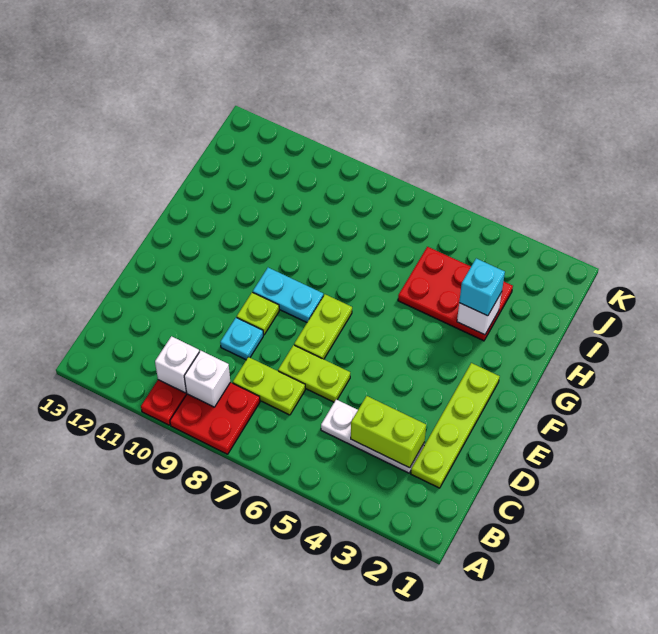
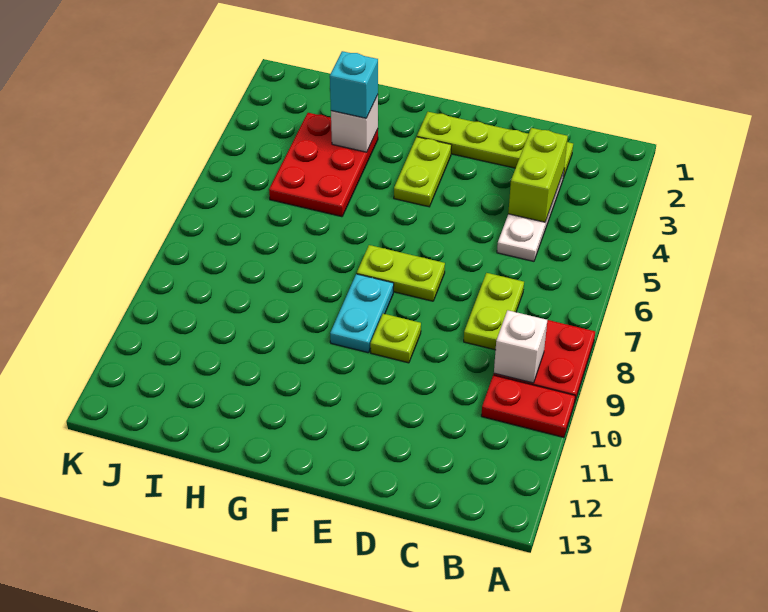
white 1x1 brick [155,336,199,393] -> none
lime 1x2 plate [278,345,350,402] -> lime 1x2 plate moved to [394,137,452,207]
cyan 1x1 plate [220,318,263,360] -> none

